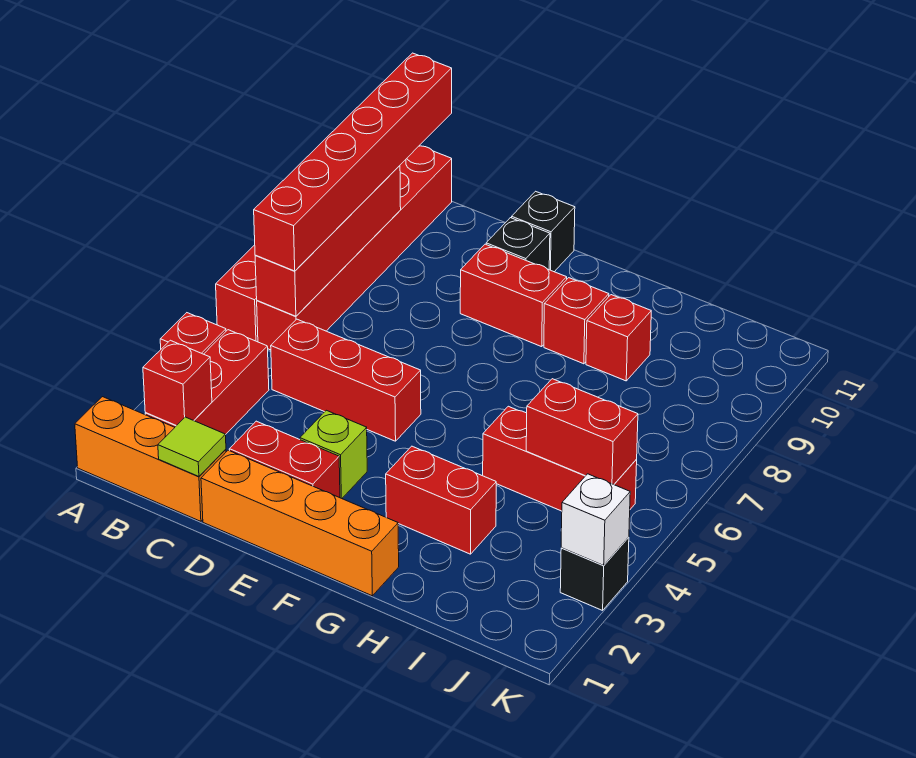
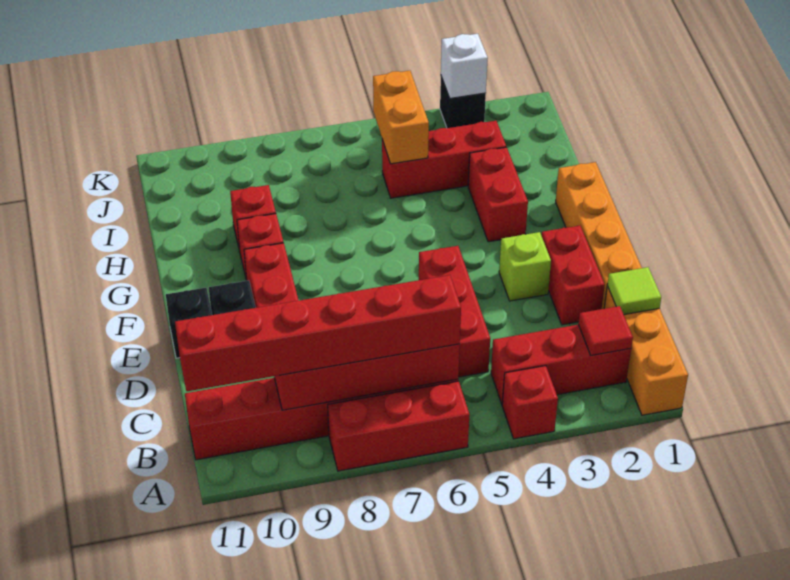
red 1x1 brick [143,340,212,426] -> red 1x1 tile [578,306,633,355]
red 1x3 brick [483,406,637,511] -> red 1x3 brick turned to [382,121,506,198]
red 1x2 brick [526,379,638,485] -> orange 1x2 brick [373,71,429,164]

